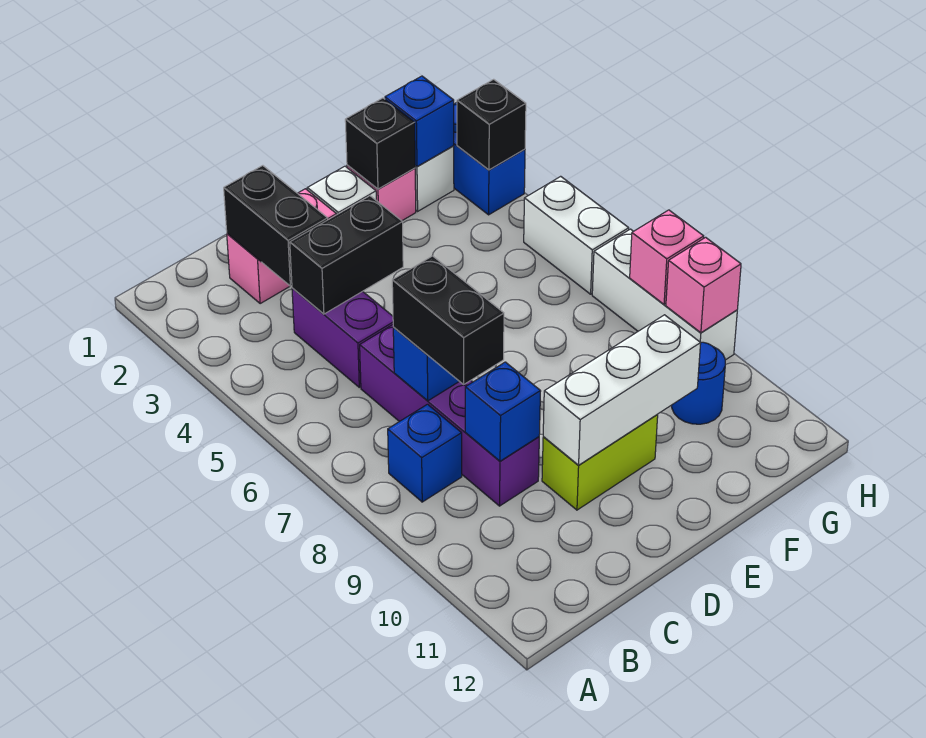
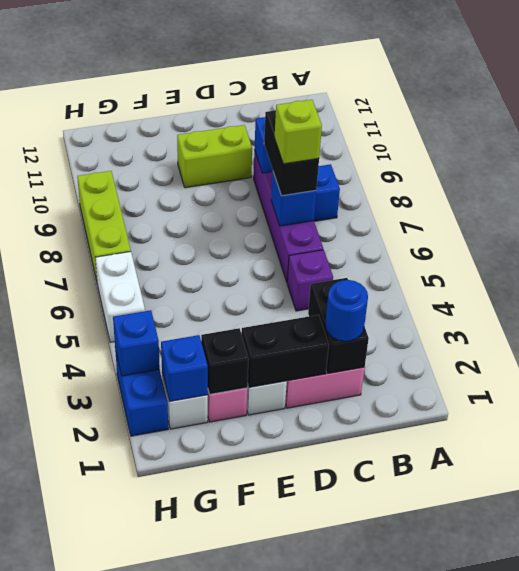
purple 1x2 brick [292,288,393,387] -> purple 1x1 brick [287,250,333,311]
black 1x2 brick [290,196,403,314] -> black 1x2 brick moved to [241,315,329,387]
none -> lime 1x1 brick [275,100,322,164]
white 1x3 brick [543,315,701,465] -> none
blue 1x1 round brick [672,342,725,424] -> blue 1x1 round brick moved to [325,280,368,341]
black 1x1 brick [457,79,526,170] -> blue 1x1 brick [113,310,160,376]
white 1x3 brick [592,229,737,360] -> lime 1x3 brick [77,171,131,281]
pink 1x1 brick [630,210,704,304] -> none
pink 1x1 brick [666,237,741,333] -> none

